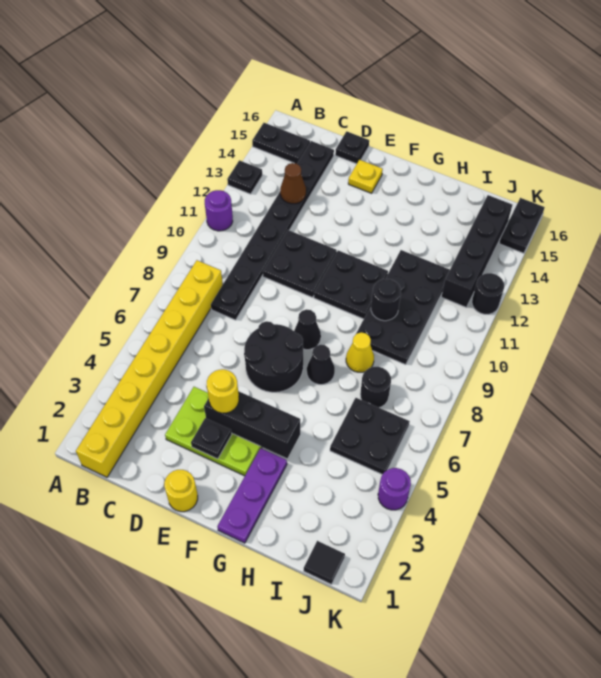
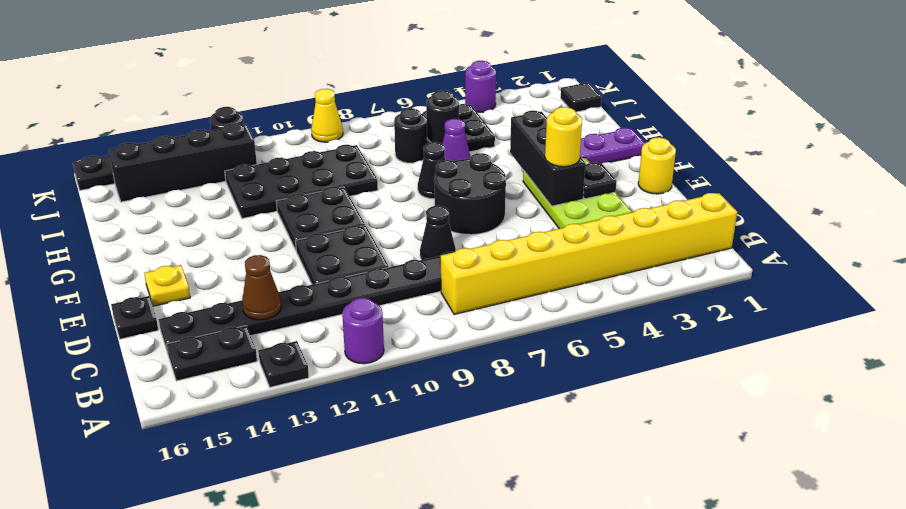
black 1x2 plate [252,123,310,164] -> black 1x2 plate turned to [166,326,257,381]
black 1x1 cone [294,309,321,350] -> black 1x1 cone moved to [420,206,456,260]
none -> purple 1x1 cone [442,119,470,161]
yellow 1x1 cone [346,332,374,372] -> yellow 1x1 cone moved to [311,89,343,142]
black 1x1 round brick [371,279,401,321] -> black 1x1 round brick moved to [426,90,459,144]

